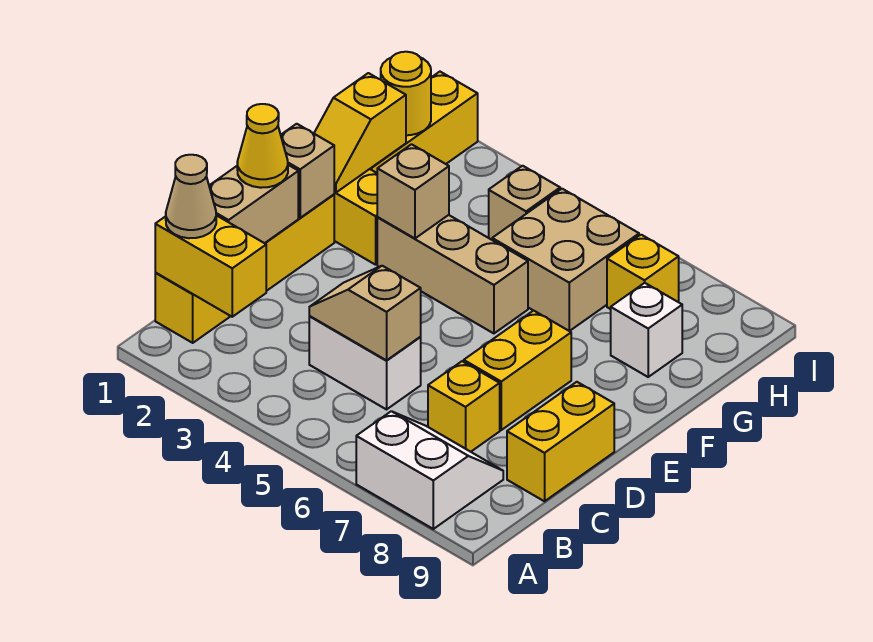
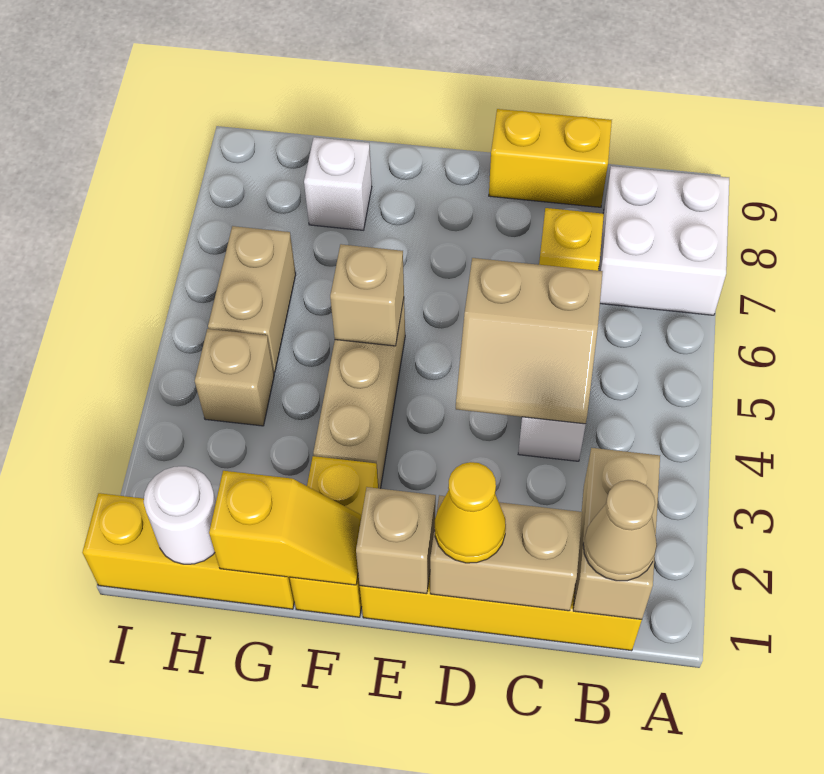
white 2x2 slope [356,411,503,529] -> white 2x2 brick [599,166,729,315]
yellow 1x2 brick [155,215,266,317] -> tan 1x2 brick [573,448,660,619]
tan 1x2 slope [309,266,421,360] -> tan 2x2 slope [456,258,603,424]
yellow 1x2 brick [464,311,571,430] -> none
tan 1x1 brick [377,144,449,238] -> tan 1x1 brick moved to [330,244,404,346]
tan 2x2 brick [492,189,639,331] -> tan 1x2 brick [208,226,296,372]
yellow 1x1 round brick [381,52,431,135] -> white 1x1 round brick [144,466,216,564]
yellow 1x1 brick [607,235,679,309] -> none

